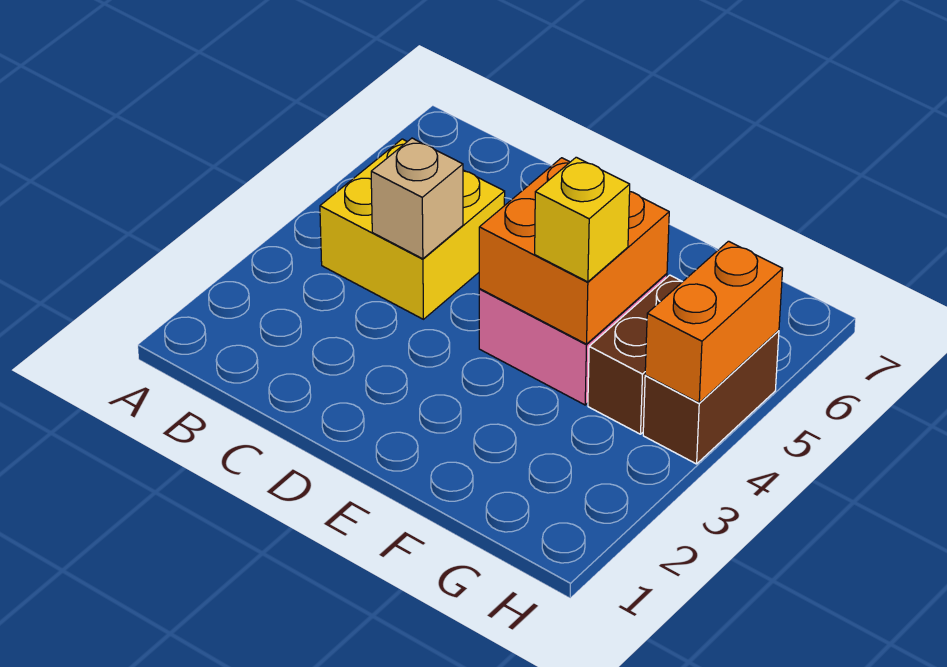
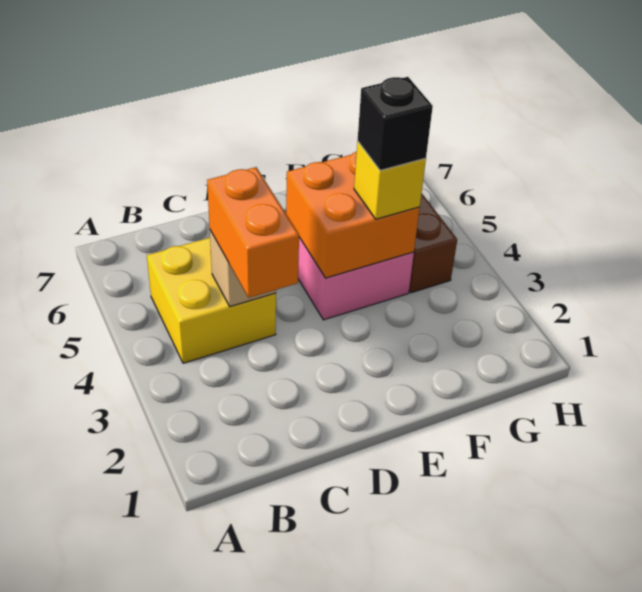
none -> black 1x1 brick [358,77,433,170]
brown 1x2 brick [643,331,779,464] -> none
orange 1x2 brick [645,241,783,403] -> orange 1x2 brick moved to [207,167,299,298]

